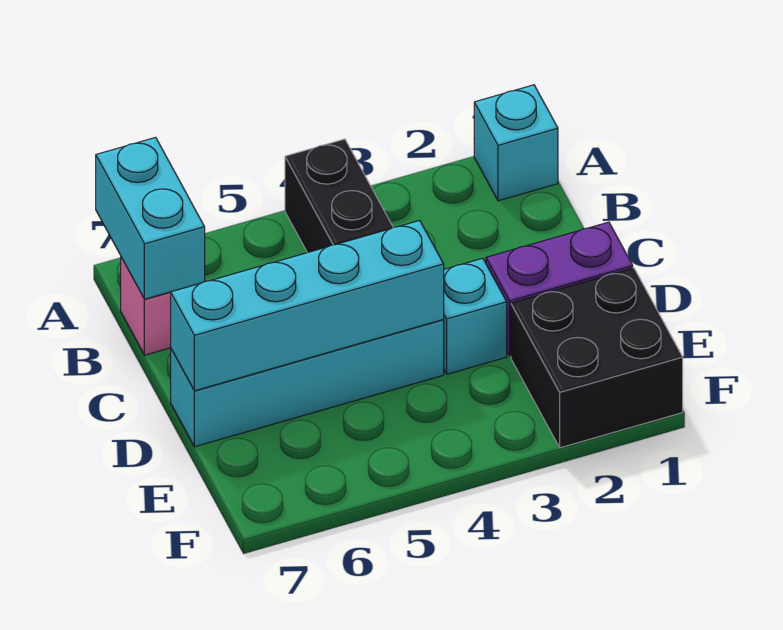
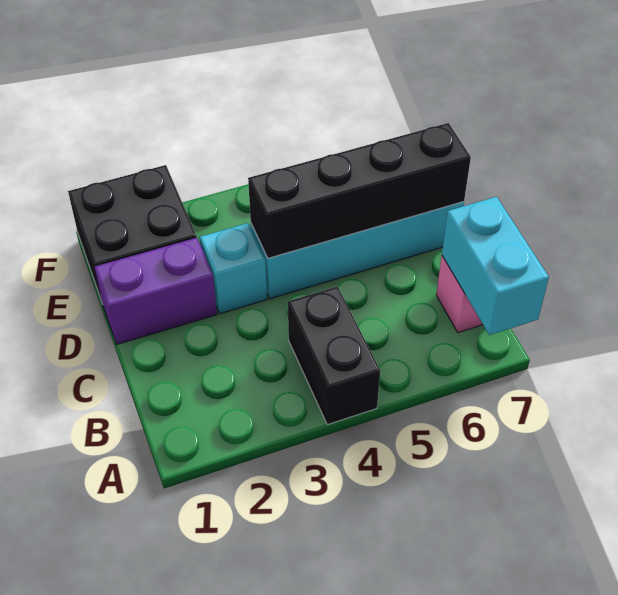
cyan 1x1 brick [474,85,558,201] -> none
cyan 1x4 brick [171,220,444,391] -> black 1x4 brick [248,123,471,258]

